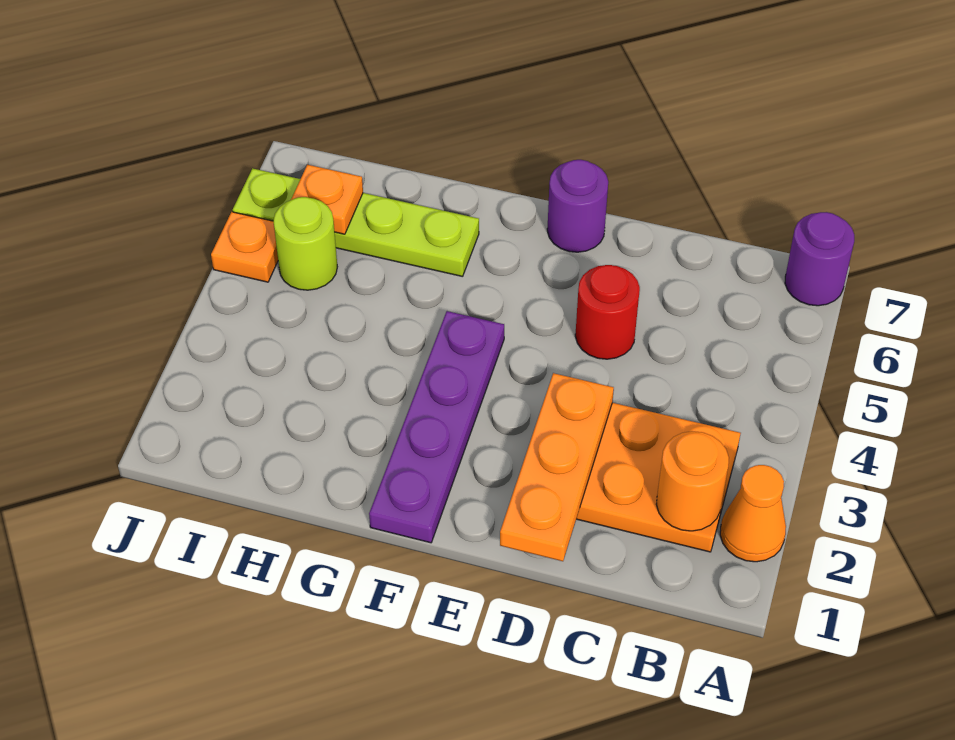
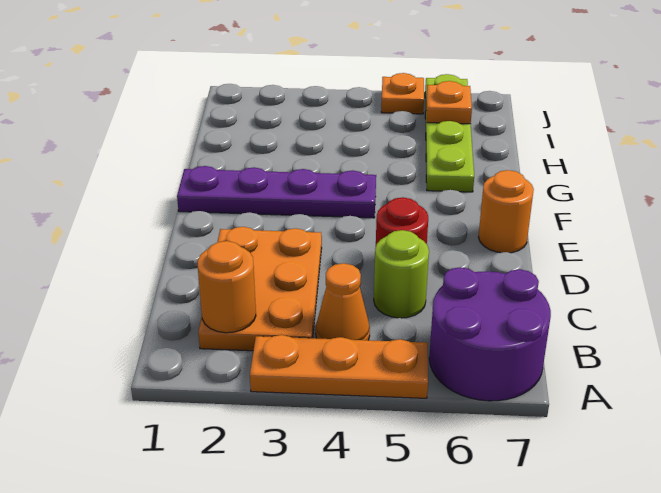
orange 1x1 cone [720,465,786,562] -> orange 1x1 cone moved to [316,263,370,340]
purple 1x1 round brick [785,212,854,306] -> purple 2x2 round brick [429,267,551,401]
orange 1x3 plate [500,373,614,561] -> orange 1x3 plate moved to [250,335,428,398]
purple 1x1 round brick [547,160,608,252] -> orange 1x1 round brick [479,170,534,253]
lime 1x1 round brick [273,197,337,290] -> lime 1x1 round brick moved to [374,230,429,318]

